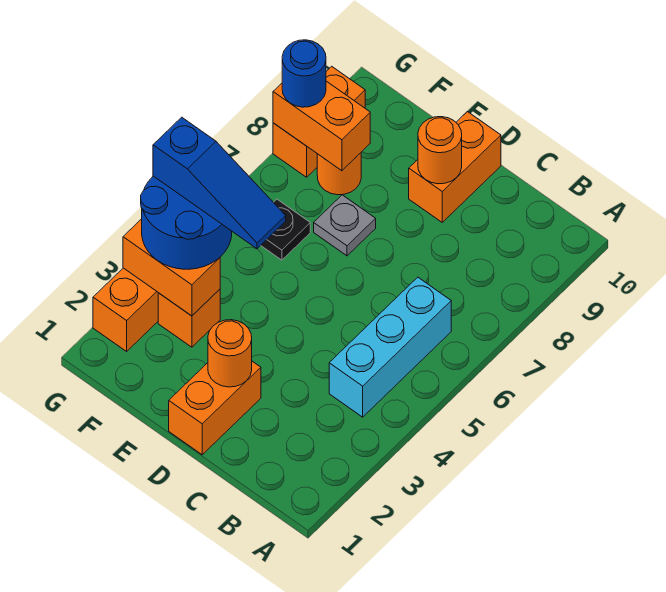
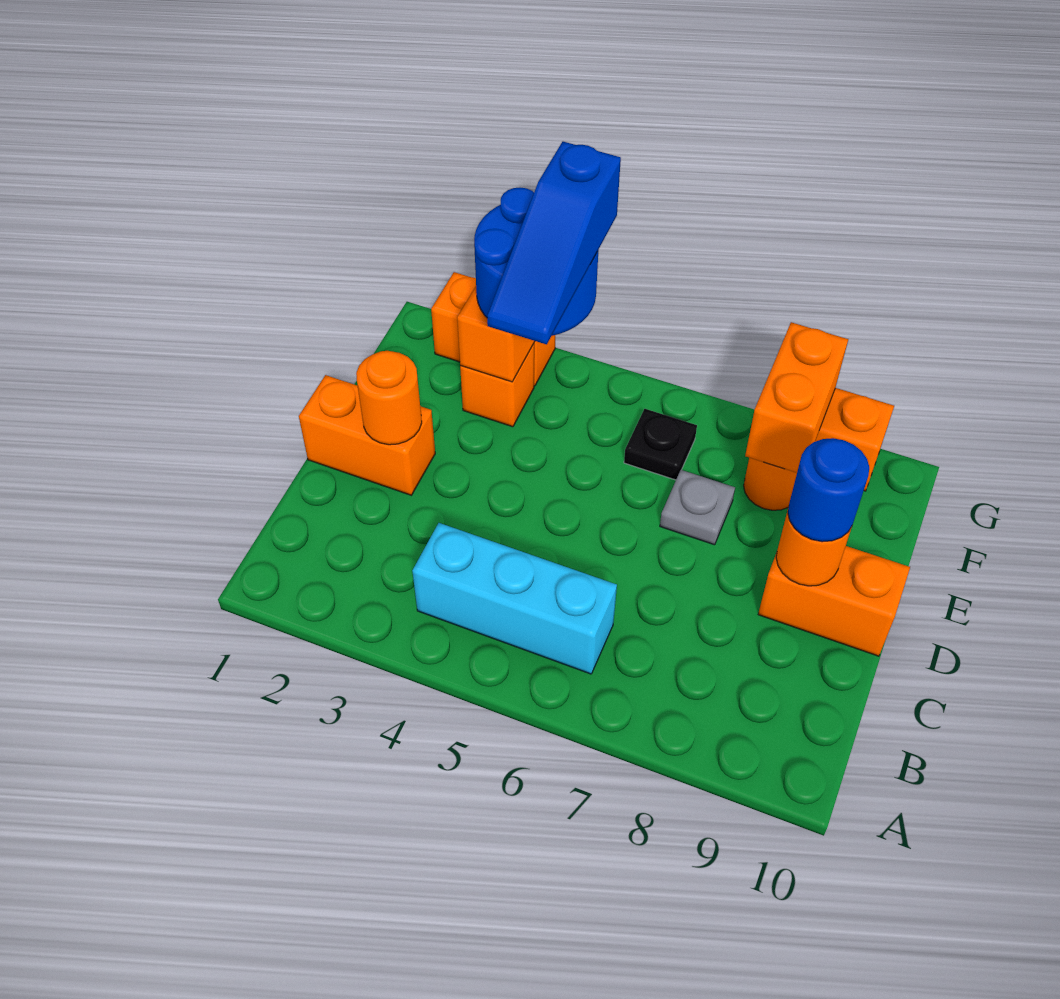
blue 1x1 round brick [282,40,326,107] -> blue 1x1 round brick moved to [788,438,869,542]

